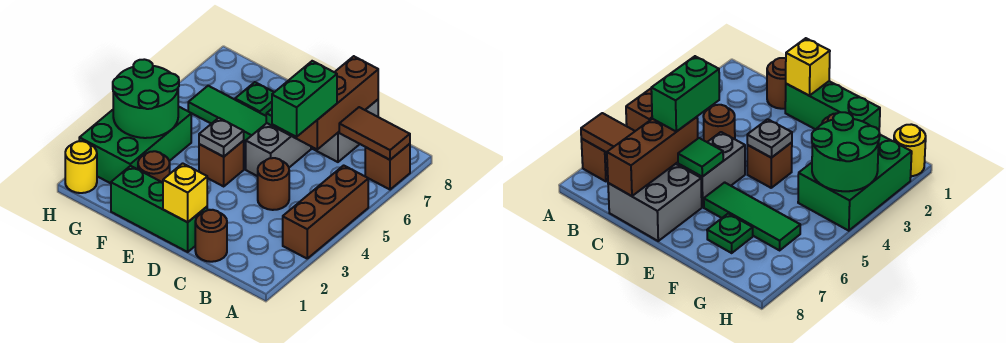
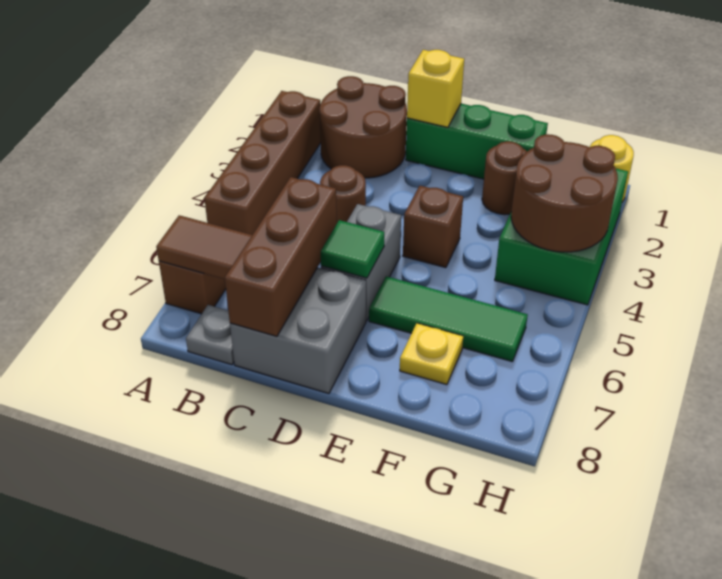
brown 1x3 brick [283,165,368,258] -> brown 1x4 brick [204,91,321,235]
brown 1x1 round brick [195,210,227,262] -> brown 2x2 round brick [320,76,407,178]
green 1x2 brick [272,61,337,137] -> none
grey 1x1 plate [199,118,244,157] -> grey 1x1 plate moved to [186,305,234,365]
green 1x1 plate [235,82,274,116] -> yellow 1x1 plate [400,323,463,385]
green 2x2 round brick [113,59,179,138] -> brown 2x2 round brick [511,134,618,252]

